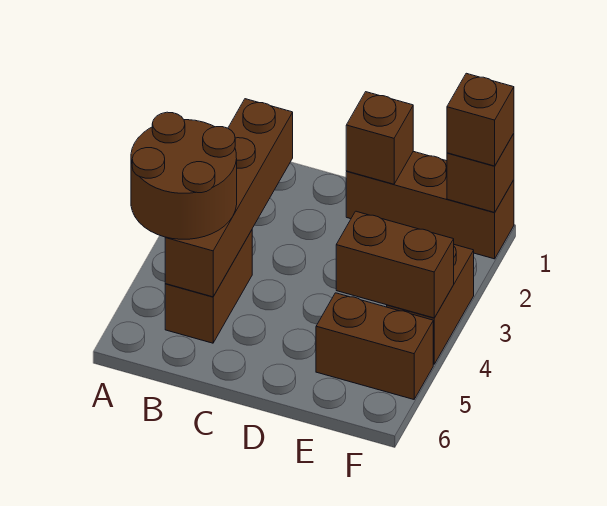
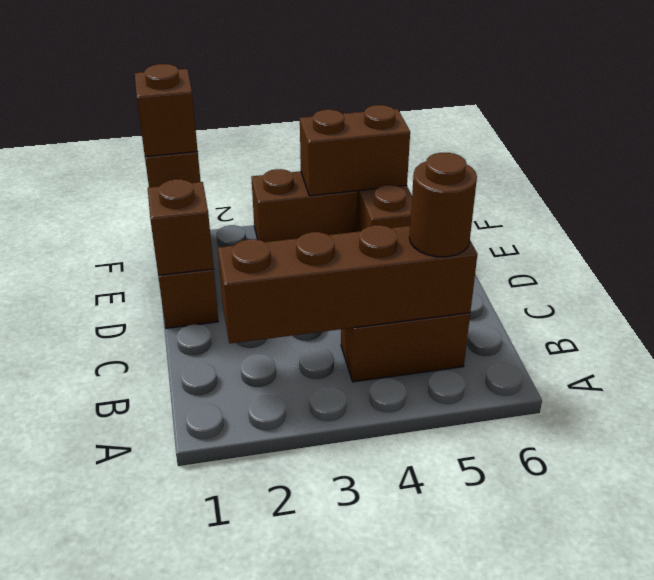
brown 2x2 round brick [131,112,237,239] -> brown 1x1 round brick [409,153,477,257]
brown 1x2 brick [336,211,454,318] -> brown 1x2 brick turned to [300,105,410,196]

